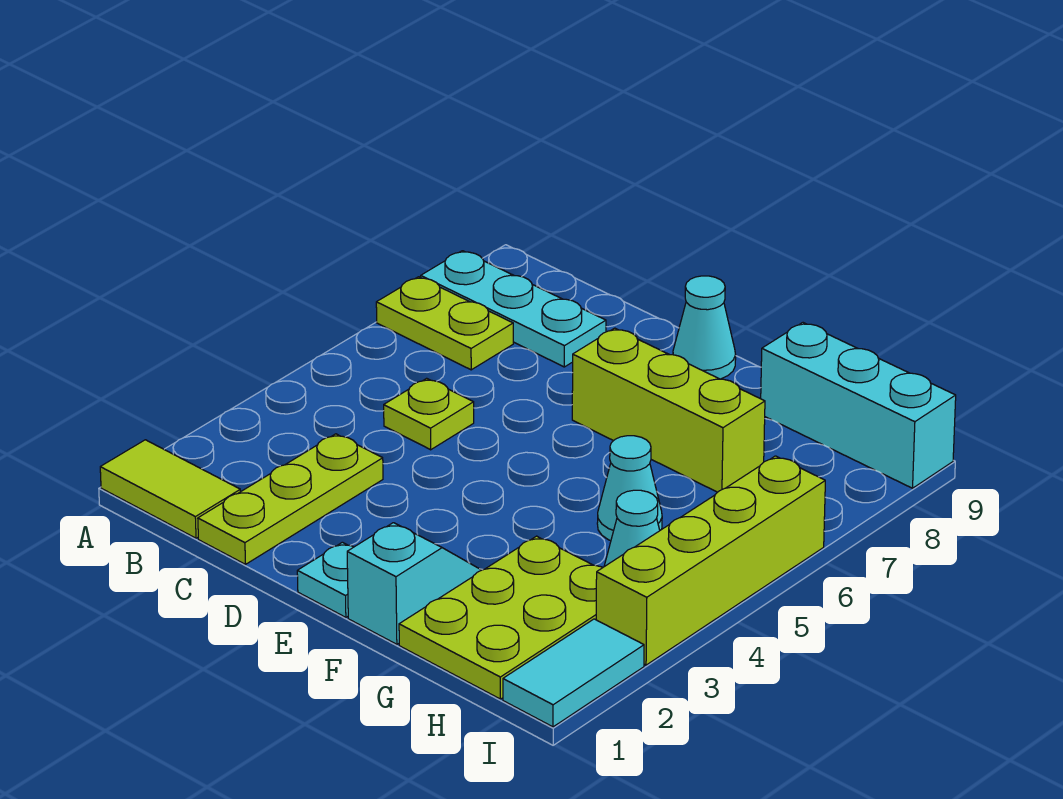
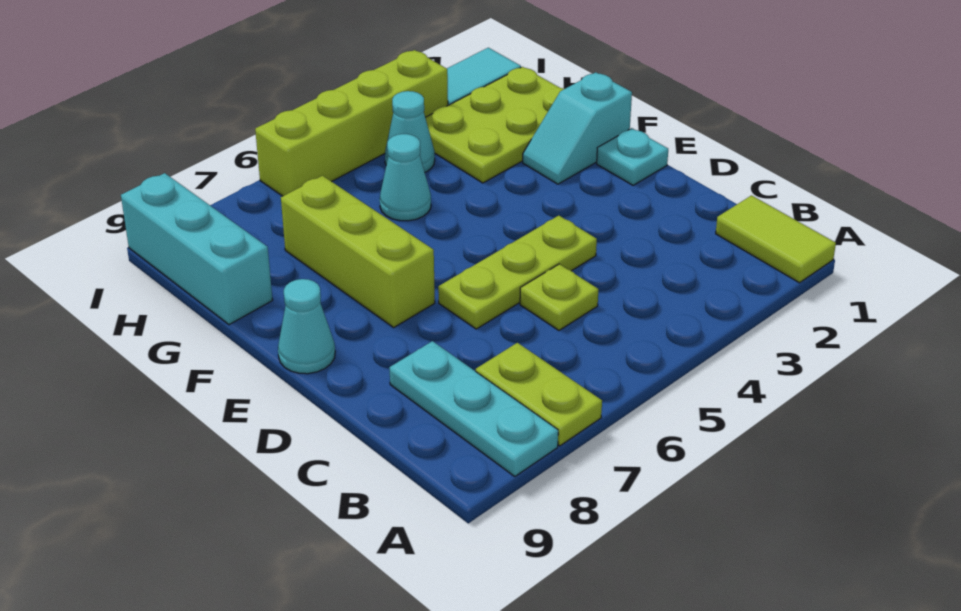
lime 1x3 plate [198,434,383,564] -> lime 1x3 plate moved to [438,216,597,329]

